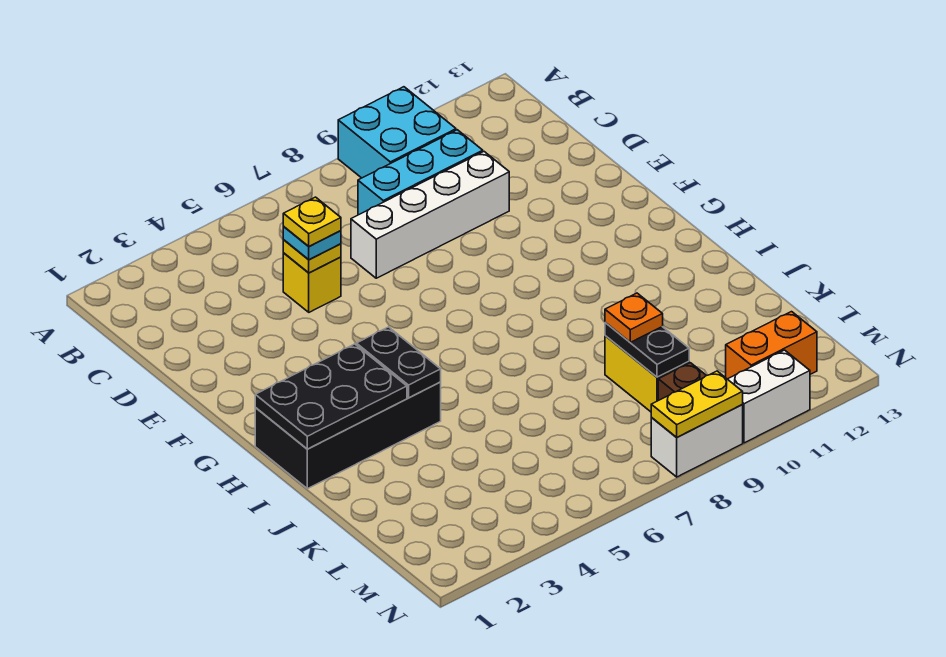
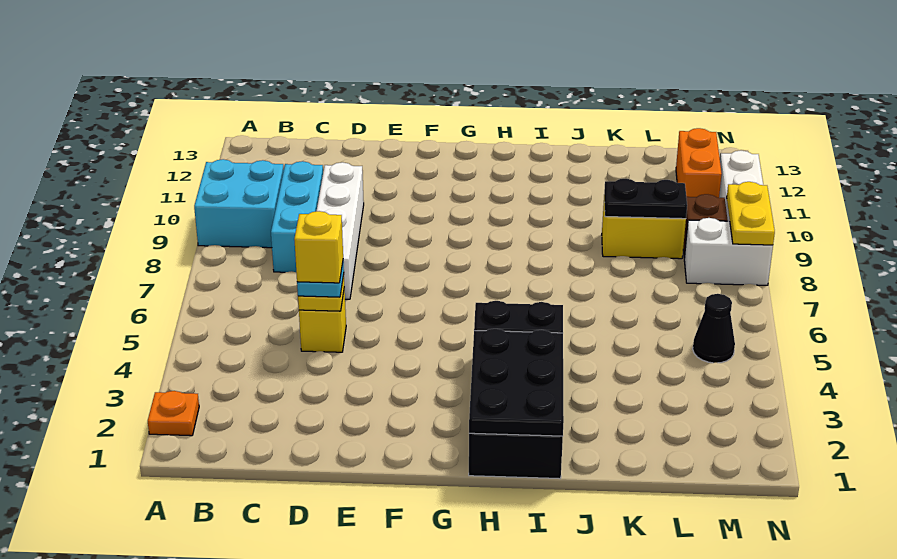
yellow 1x1 plate [283,197,341,246] -> yellow 1x1 brick [294,211,343,283]
orange 1x1 plate [605,293,663,342] -> orange 1x1 plate moved to [148,391,199,436]
none -> black 1x1 cone [693,294,735,363]
white 1x2 brick [651,405,743,477] -> white 1x2 brick turned to [684,218,773,285]

